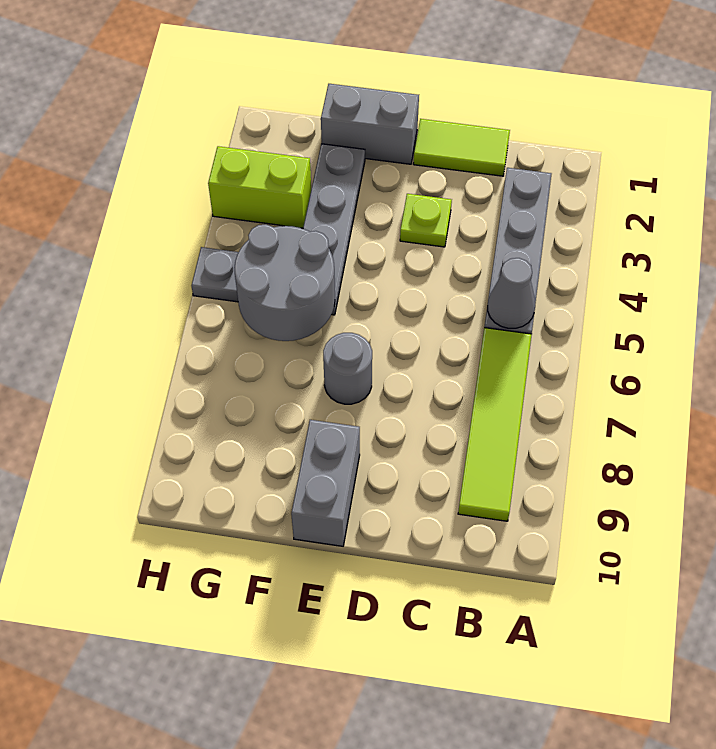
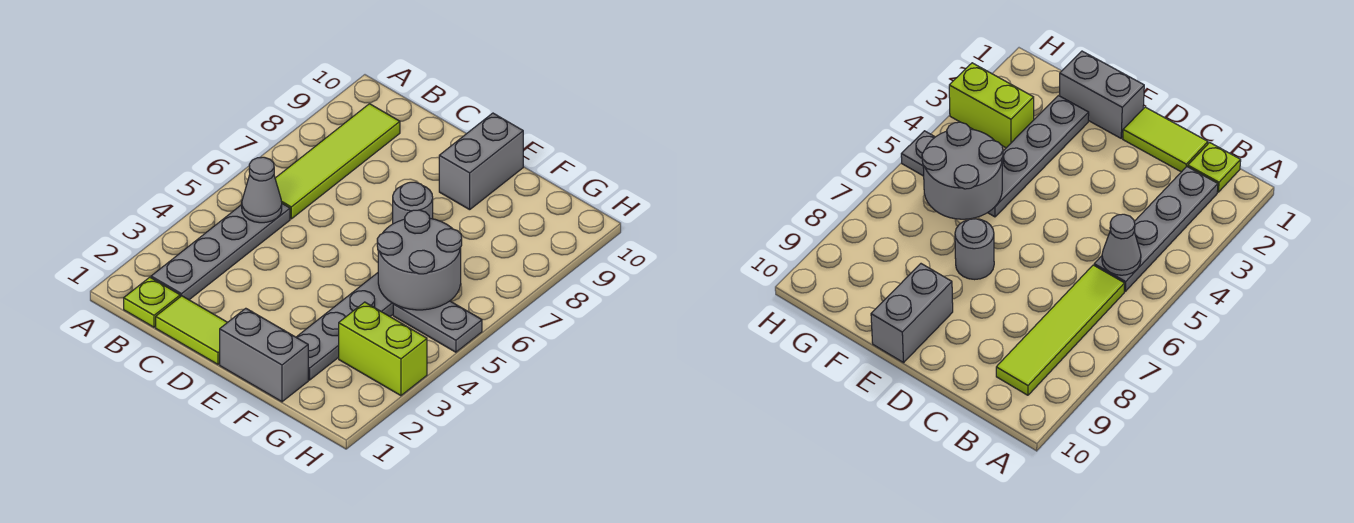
lime 1x1 plate [400,194,452,247] -> lime 1x1 plate moved to [124,277,180,327]

